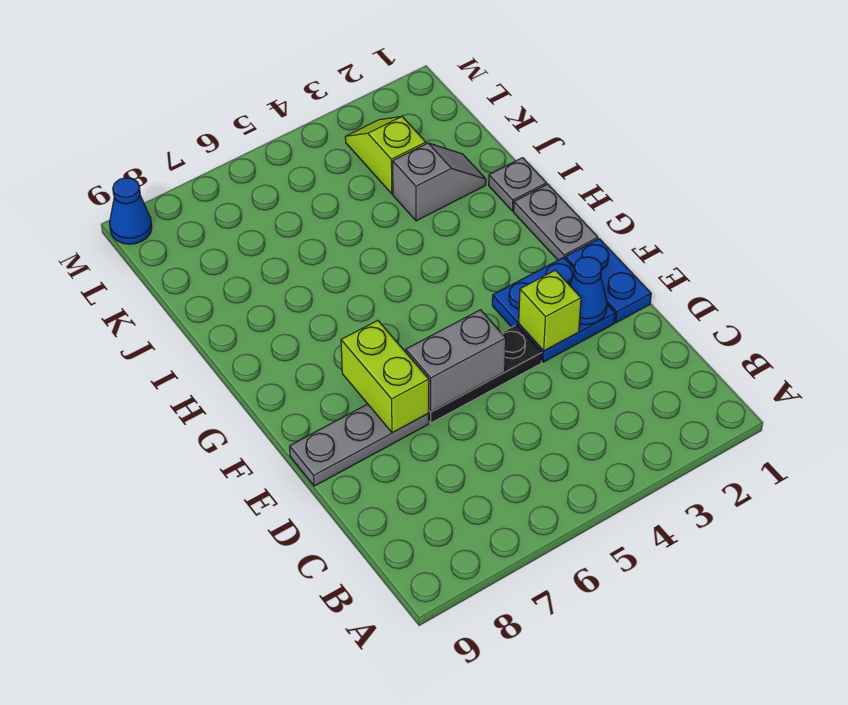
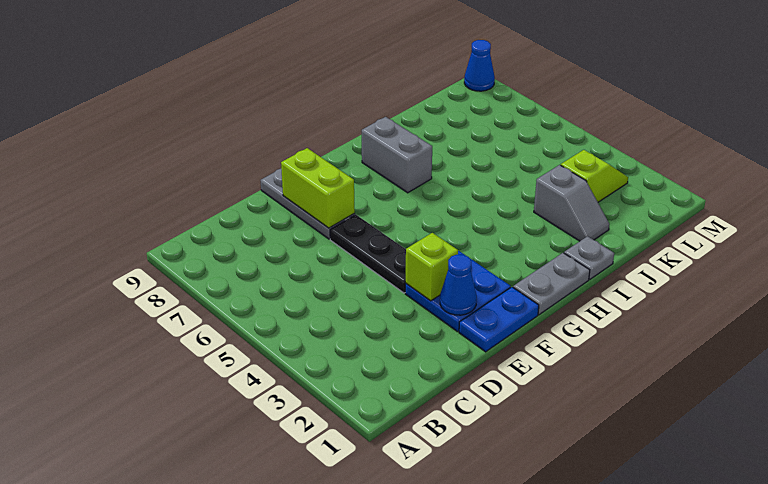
grey 1x2 brick [406,310,506,412] -> grey 1x2 brick moved to [362,117,432,193]
lime 1x2 brick [341,320,429,433] -> lime 1x2 brick turned to [281,148,355,228]

